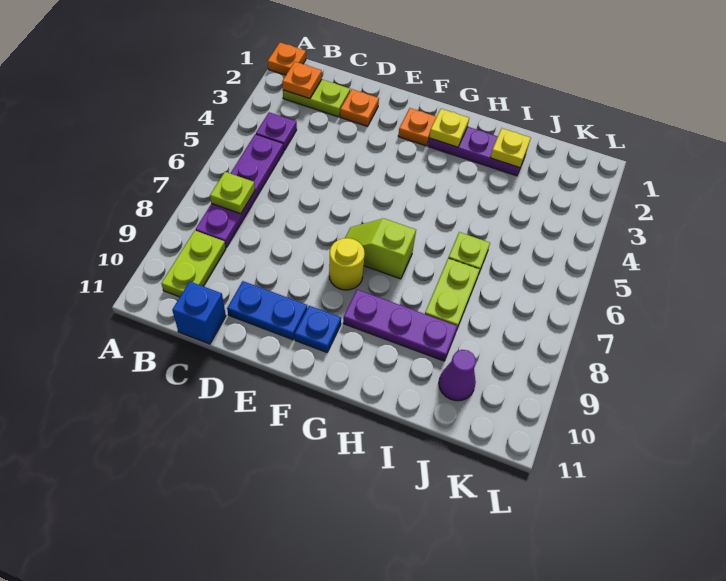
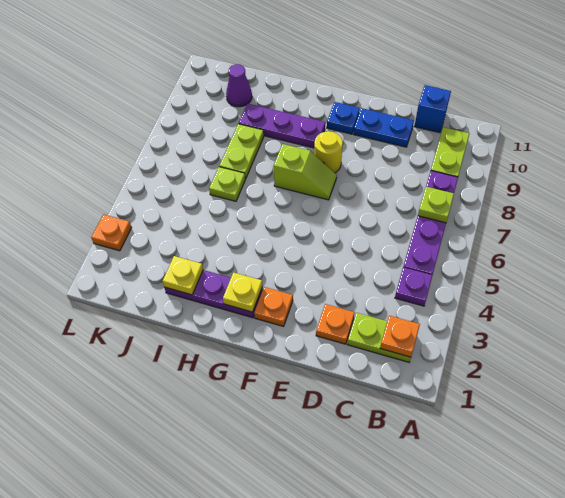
orange 1x1 plate [268,43,306,75] -> orange 1x1 plate moved to [91,214,132,251]

